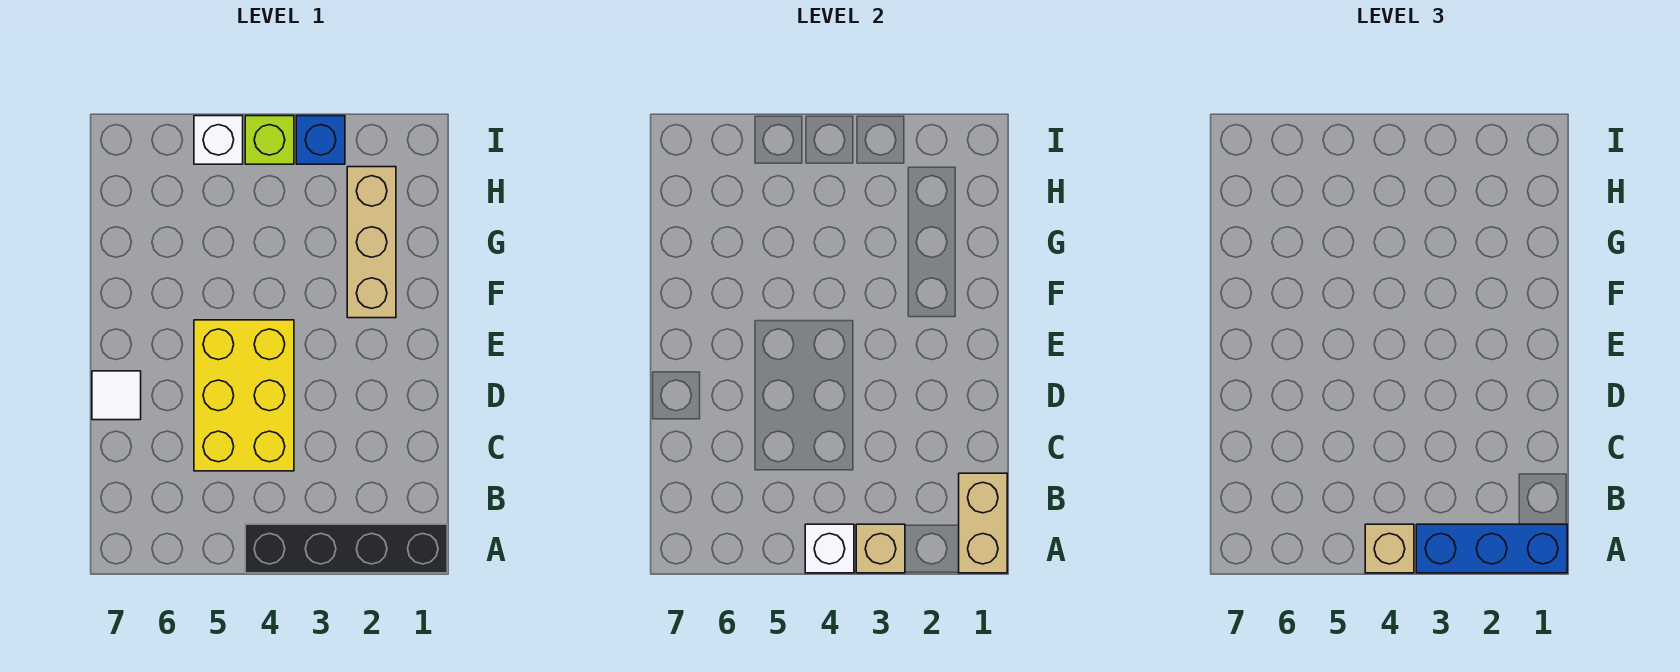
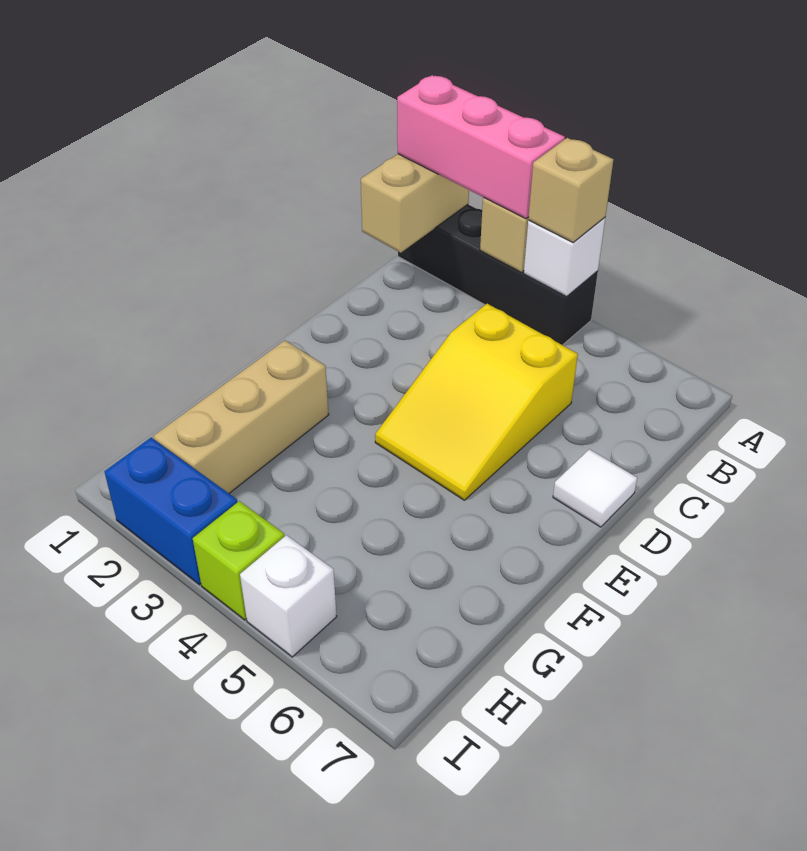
blue 1x3 brick [1416,524,1567,573] -> pink 1x3 brick [397,75,565,219]
yellow 2x3 brick [194,320,294,471] -> yellow 2x3 slope [375,304,578,500]
blue 1x1 brick [296,116,345,164] -> blue 1x2 brick [105,438,237,585]

